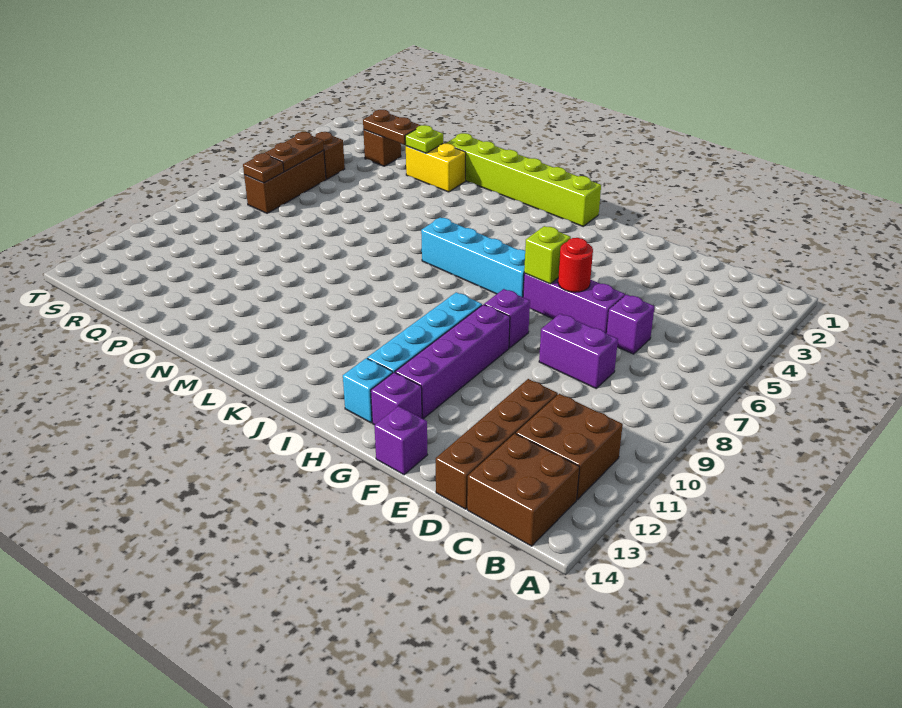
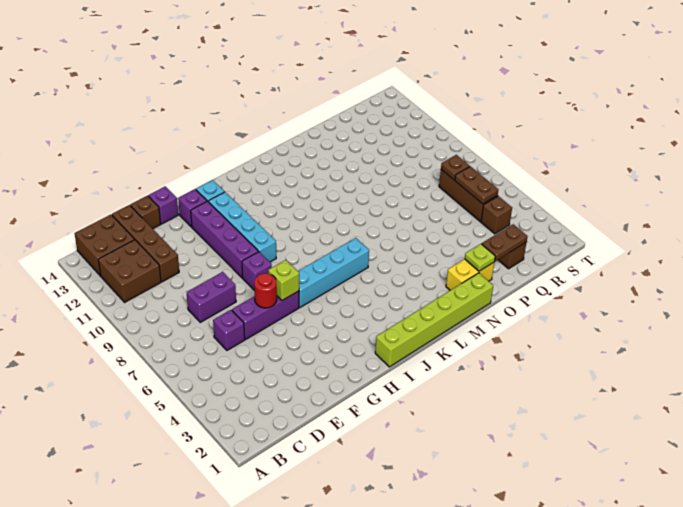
none -> brown 1x1 brick [130,196,161,229]

